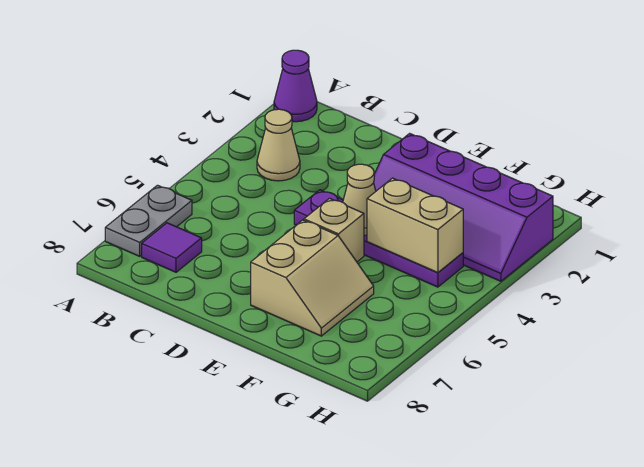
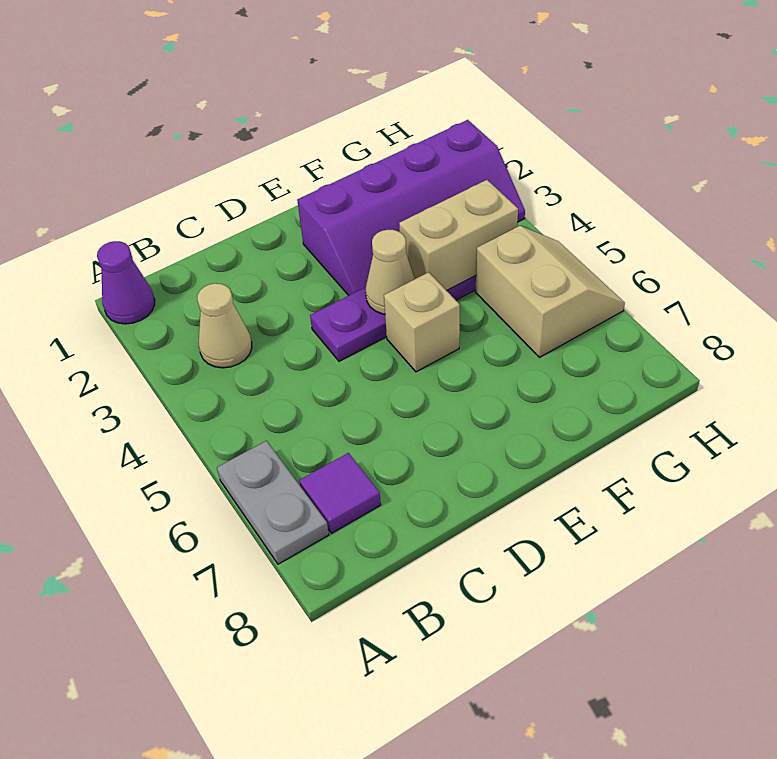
tan 2x2 slope [251,220,374,336] -> tan 2x2 slope moved to [476,226,625,357]

